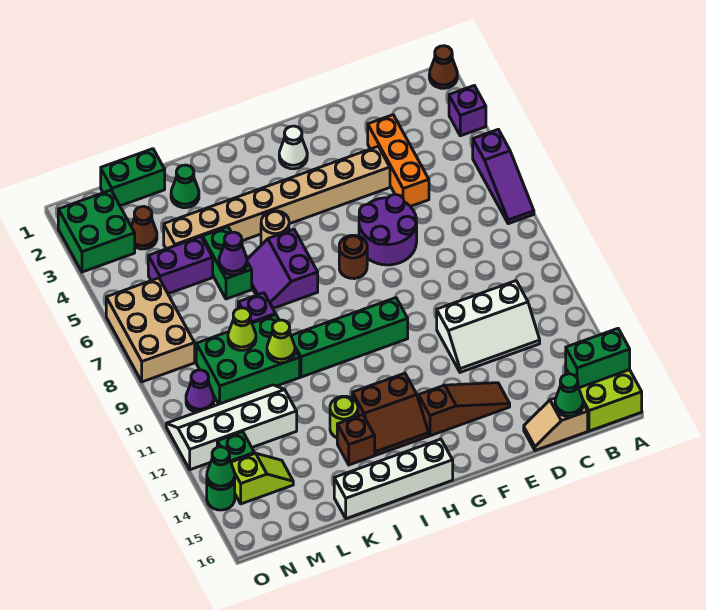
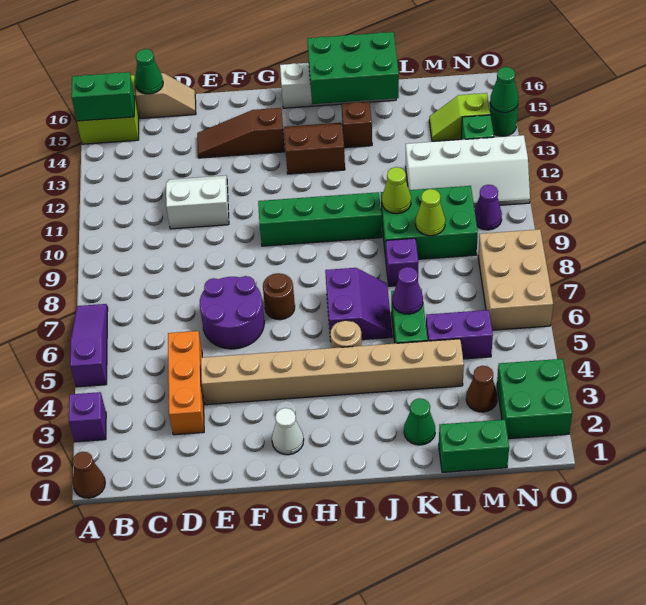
white 2x3 slope [437,281,540,372] -> white 2x2 slope [166,175,229,229]
none -> green 2x3 brick [307,32,399,104]
lime 1x1 round brick [330,396,358,438] -> none

